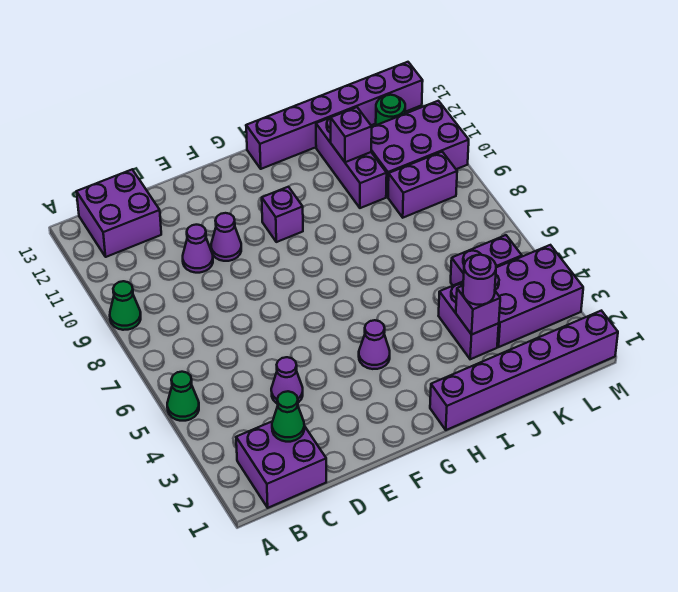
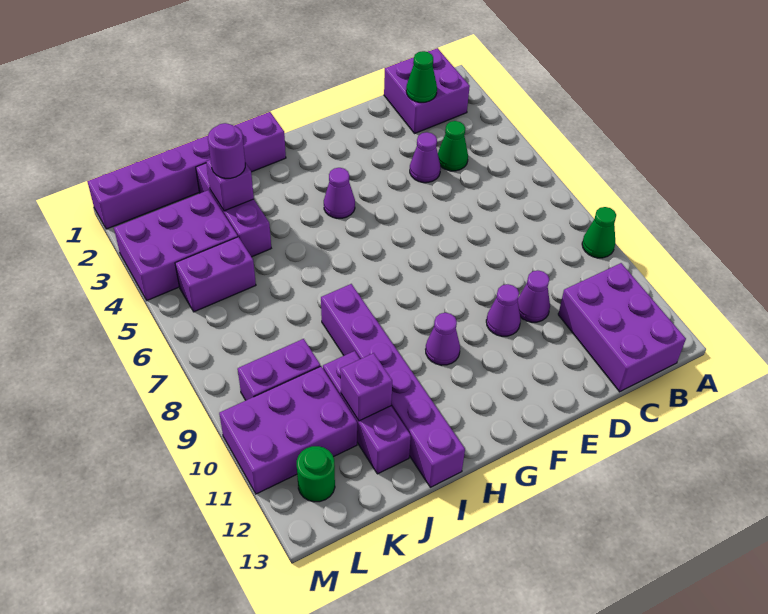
green 1x1 cone [167,372,199,421] -> green 1x1 cone moved to [438,121,468,171]
purple 2x2 brick [77,170,161,257] -> purple 2x3 brick [558,263,686,392]
purple 1x1 brick [262,187,303,242] -> purple 1x1 cone [426,313,460,365]
purple 1x6 brick [246,62,423,169] -> purple 1x6 brick turned to [321,284,465,487]
purple 1x2 brick [439,282,499,359] -> purple 1x3 brick [196,163,271,257]

